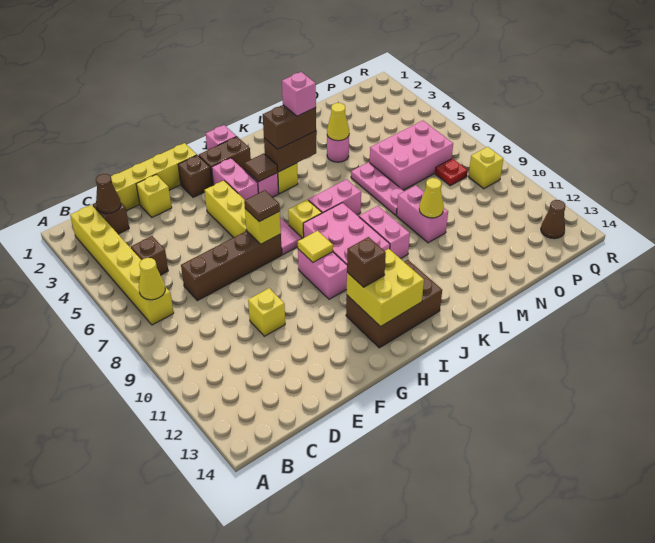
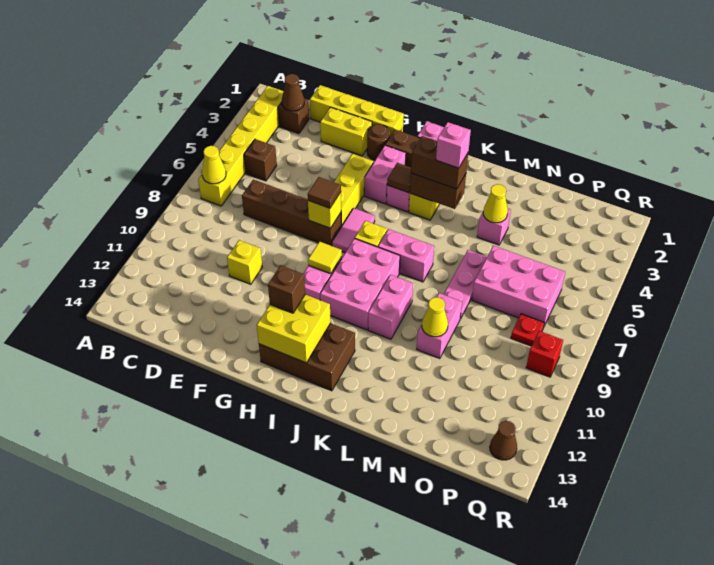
yellow 1x1 brick [136,174,172,217] -> yellow 1x2 brick [320,107,372,156]
brown 1x1 brick [178,155,212,197] -> brown 1x1 round brick [367,124,390,160]
pink 1x1 round brick [327,136,349,162] -> pink 1x1 brick [477,209,511,245]
yellow 1x1 brick [468,147,503,189] -> red 1x1 brick [526,331,563,377]

